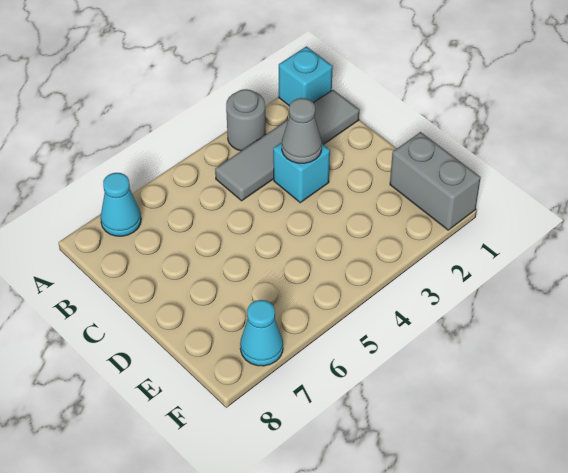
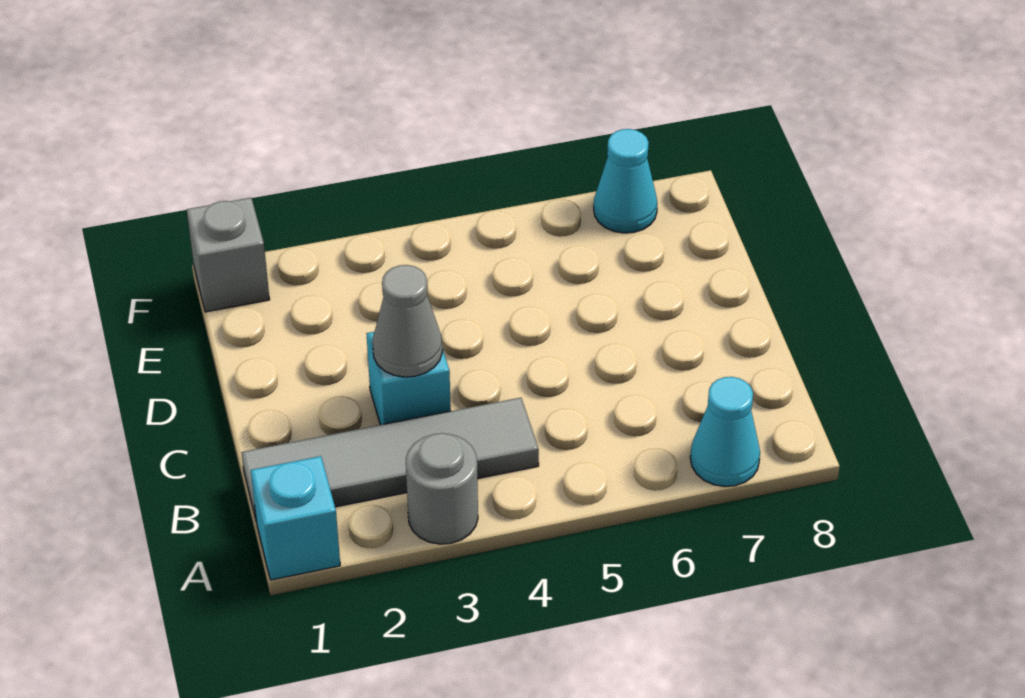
grey 1x2 brick [390,132,481,230] -> grey 1x1 brick [187,198,270,312]

